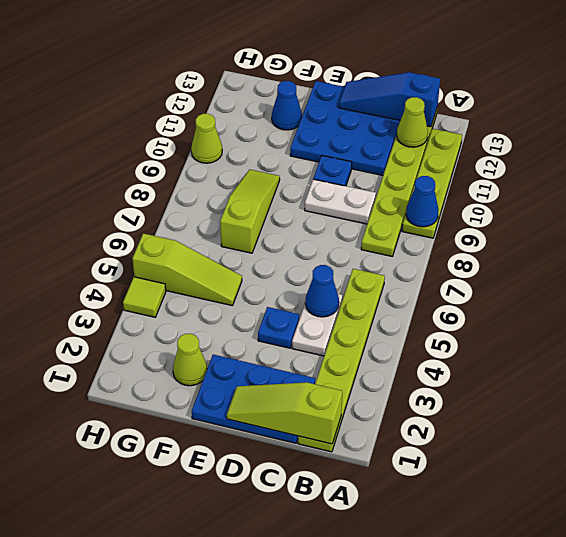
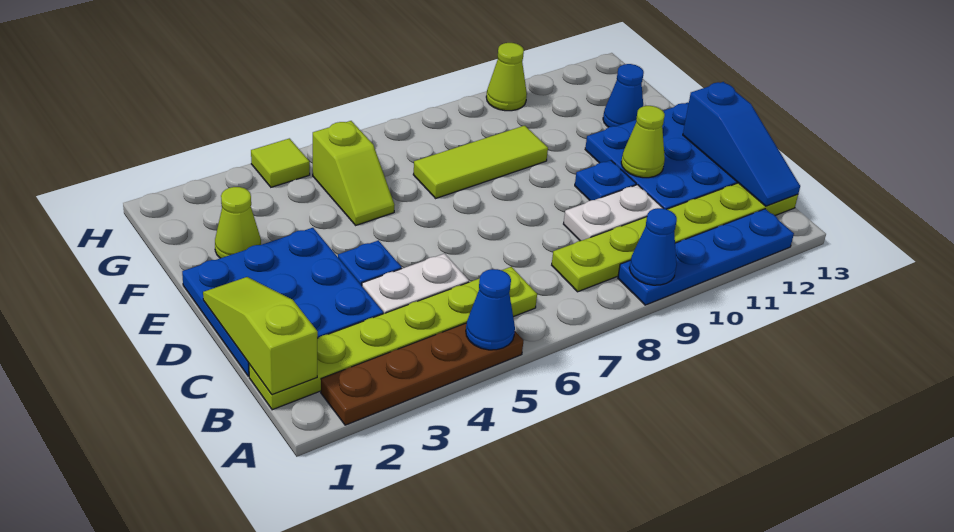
none -> brown 1x4 plate [321,323,524,425]
lime 1x4 plate [402,129,462,238] -> blue 1x4 plate [618,209,794,305]
lime 1x1 cone [397,97,428,147] -> lime 1x1 cone moved to [621,106,665,178]
blue 1x3 slope [339,72,440,127] -> blue 1x3 slope turned to [683,82,800,206]
blue 2x3 plate [192,355,315,443] -> blue 3x3 plate [182,228,383,376]
blue 1x1 cone [305,265,339,317] -> blue 1x1 cone moved to [466,269,515,350]
white 1x2 plate [305,179,376,224] -> white 1x2 plate turned to [564,185,664,241]
lime 1x3 slope [132,233,242,306] -> lime 1x2 slope [313,121,394,225]
lime 1x3 slope [220,169,280,253] -> lime 1x3 tile [413,126,548,198]

